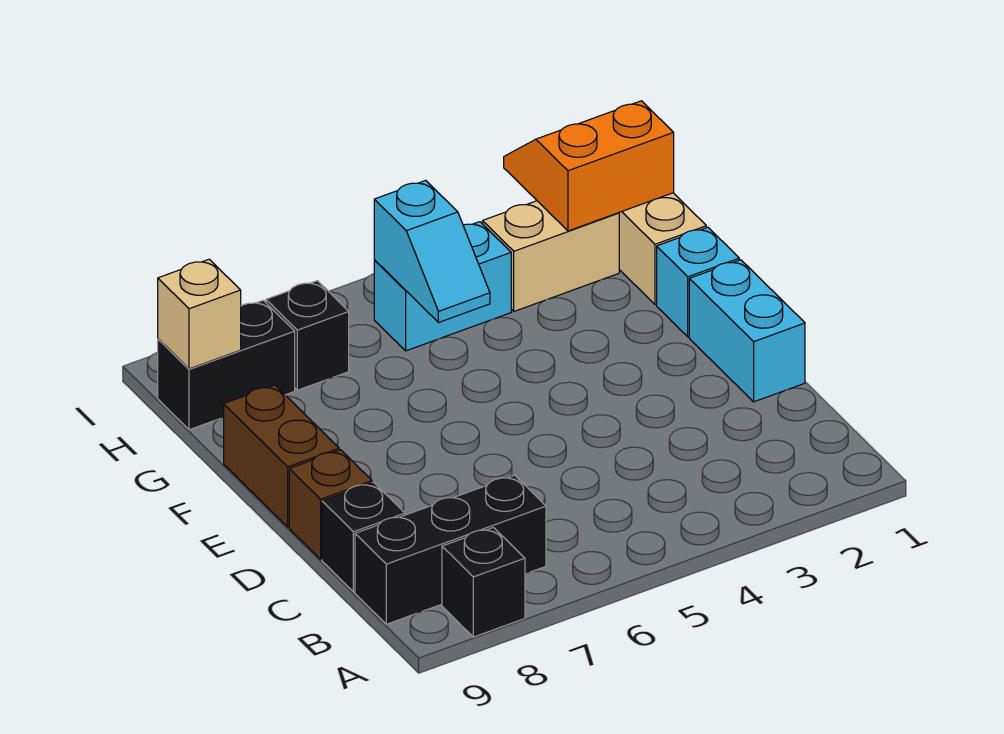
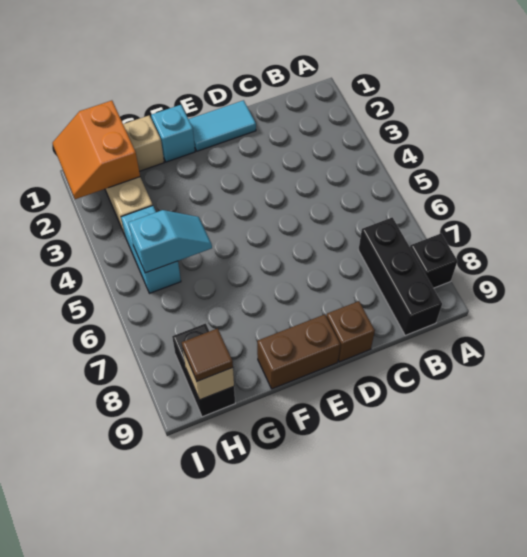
black 1x1 brick [322,482,405,592] -> none
cyan 1x2 brick [689,260,805,402] -> cyan 1x2 tile [189,100,256,151]
black 1x1 brick [266,281,349,390] -> none
none -> brown 1x1 tile [182,328,233,381]

